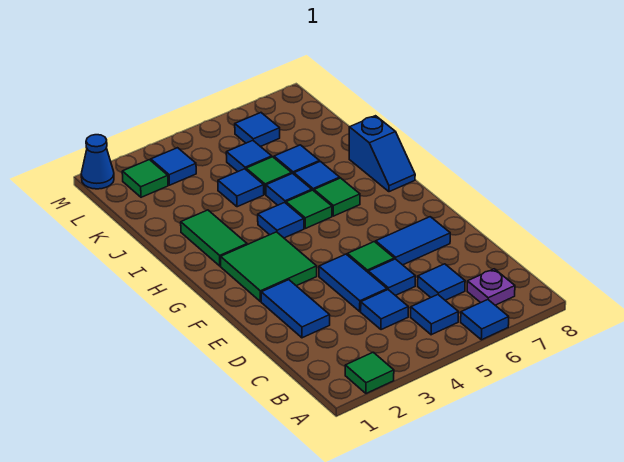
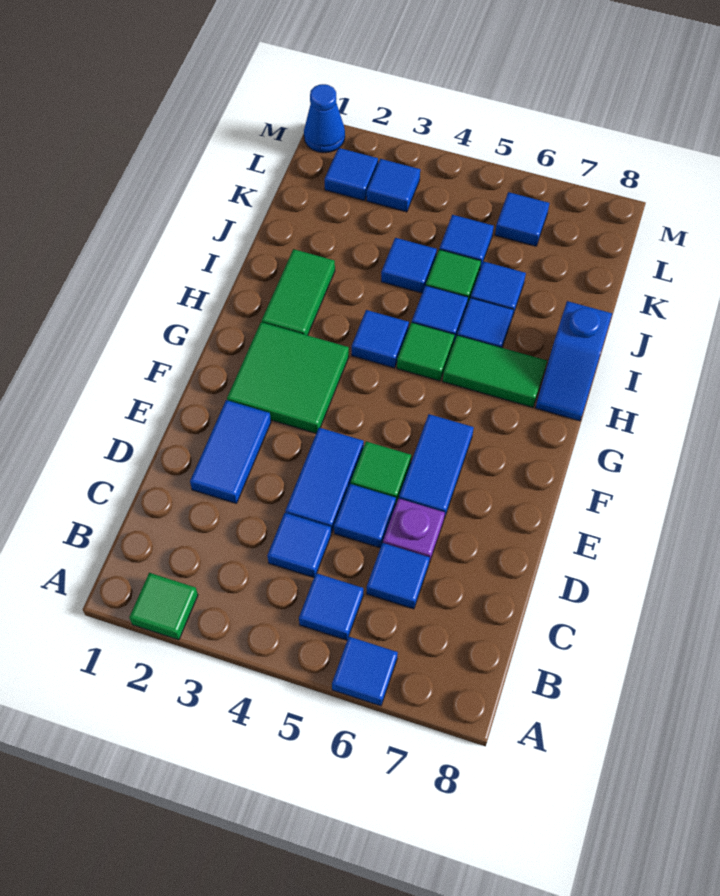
purple 1x1 plate [467,269,515,305] -> purple 1x1 plate moved to [383,498,445,563]
blue 1x2 tile [376,217,450,265] -> blue 1x2 tile turned to [399,414,474,518]
green 1x1 tile [314,178,360,216] -> green 1x2 tile [443,335,547,407]
green 1x1 tile [122,160,168,197] -> blue 1x1 tile [325,148,378,201]

